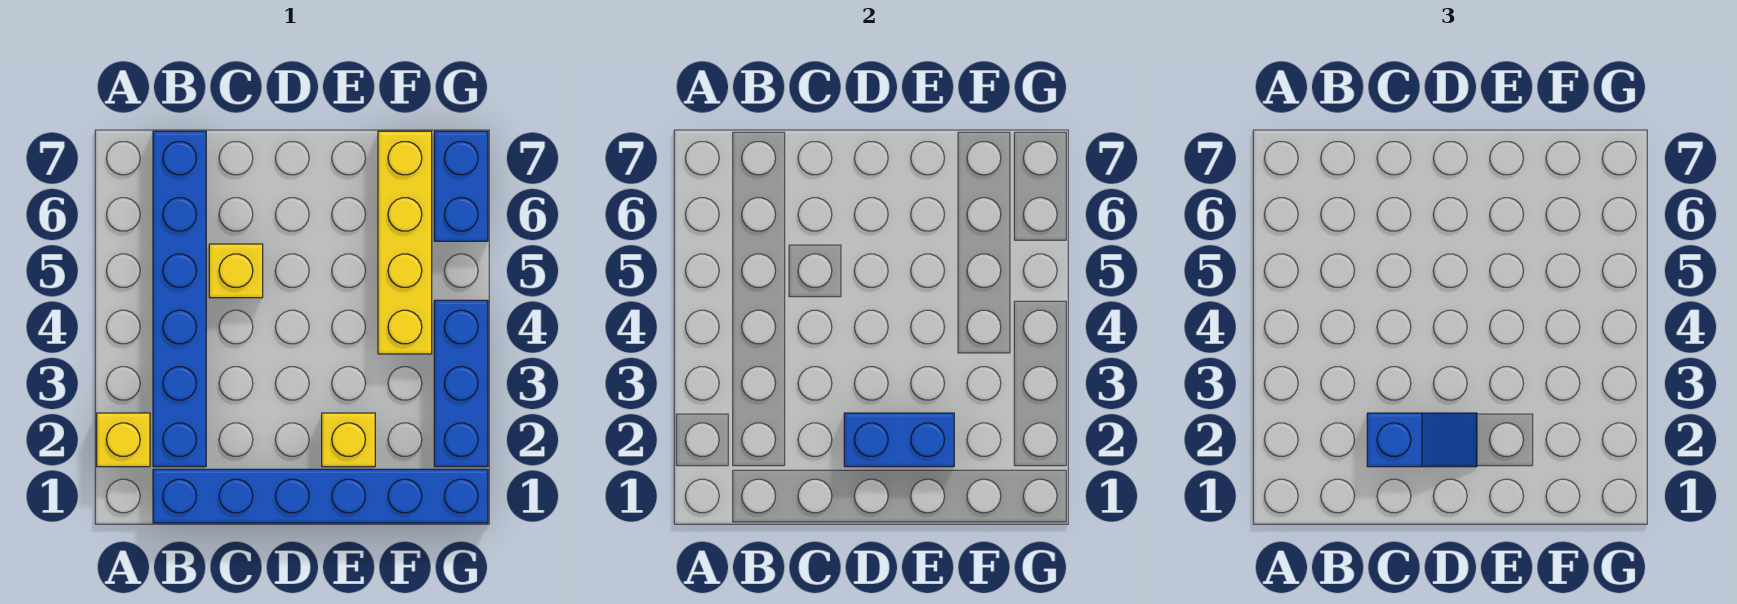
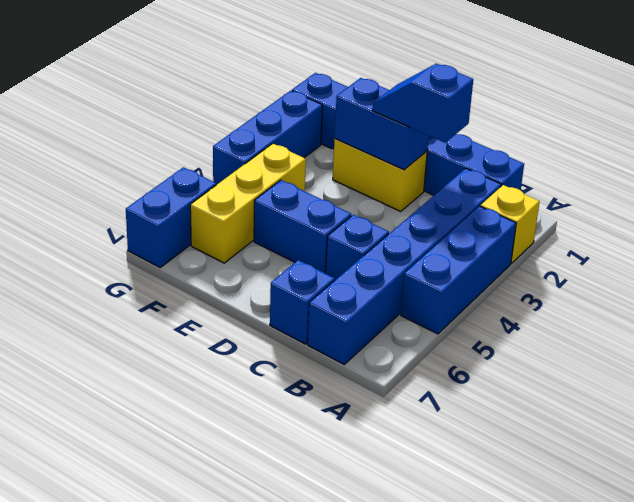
none -> blue 1x3 brick [401,206,516,334]
yellow 1x1 brick [209,244,263,298] -> blue 1x1 brick [326,215,389,280]
none -> blue 1x1 brick [270,260,335,344]
none -> blue 1x2 brick [254,180,351,274]
yellow 1x1 brick [322,413,375,467] -> yellow 1x2 brick [333,139,427,211]
yellow 1x4 brick [378,131,432,354] -> yellow 1x3 brick [190,144,306,263]

